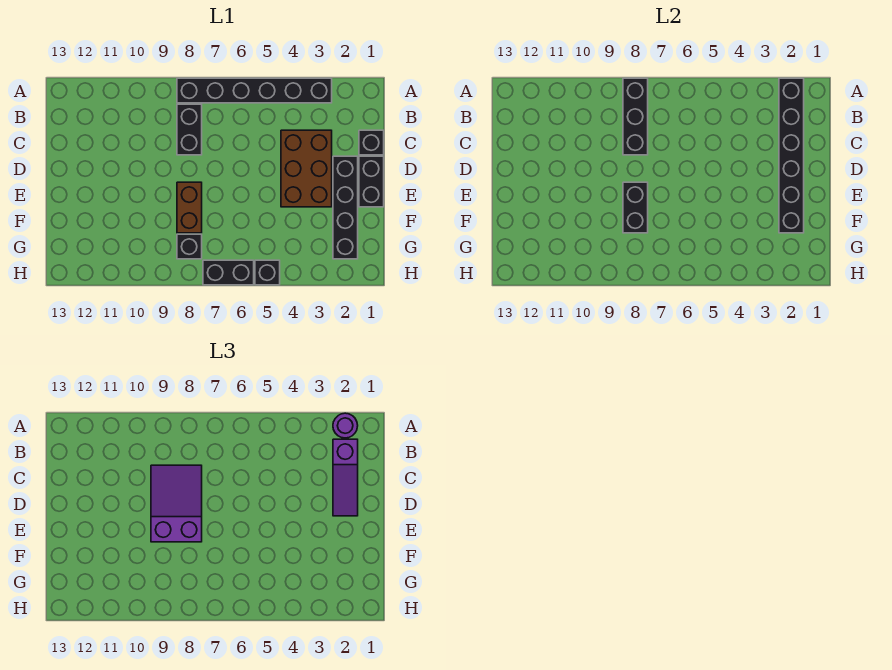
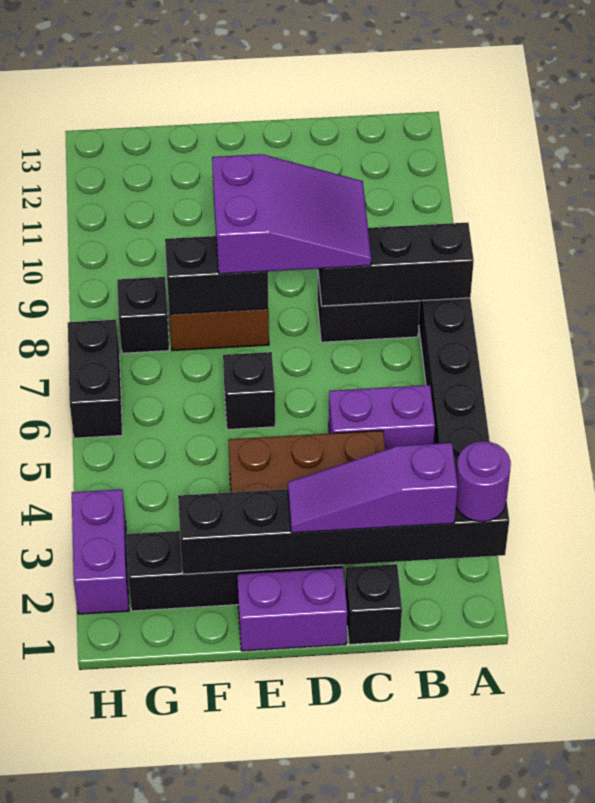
none -> purple 1x2 brick [329,385,435,450]
black 1x2 brick [359,156,384,207] -> purple 1x2 brick [237,567,347,651]
none -> purple 1x2 brick [72,489,129,614]
black 1x1 brick [255,260,280,285] -> black 1x1 brick moved to [223,352,275,430]

